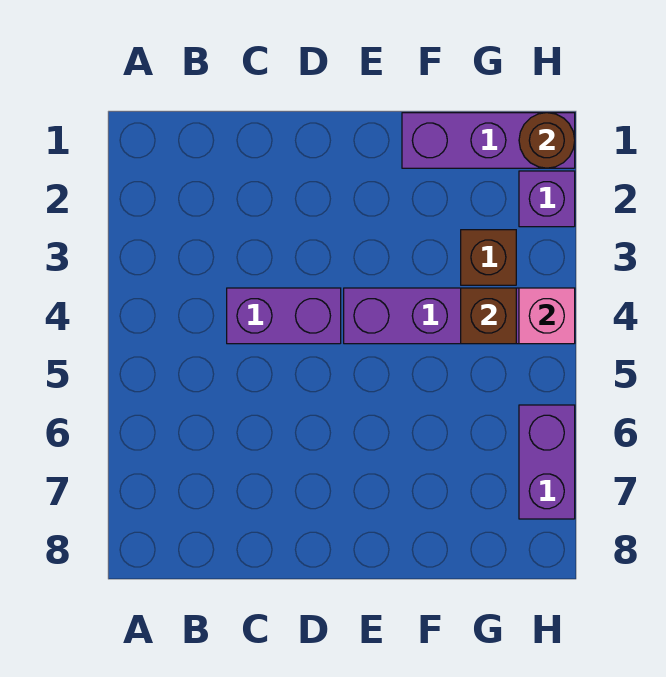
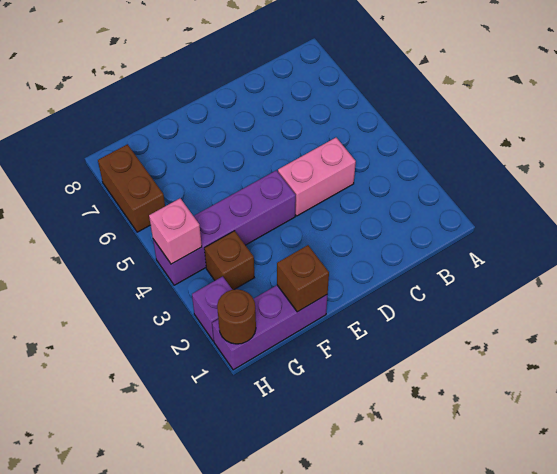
purple 1x2 brick [227,288,341,344] -> pink 1x2 brick [278,138,356,216]
brown 1x1 brick [461,288,516,344] -> brown 1x1 brick moved to [277,245,329,312]
purple 1x2 brick [519,405,575,519] -> brown 1x2 brick [98,144,165,232]

